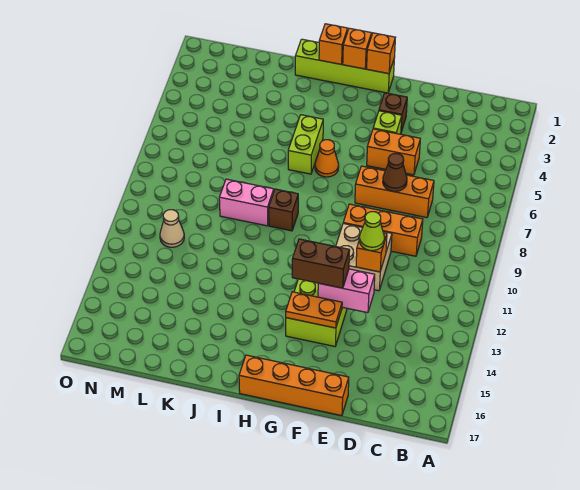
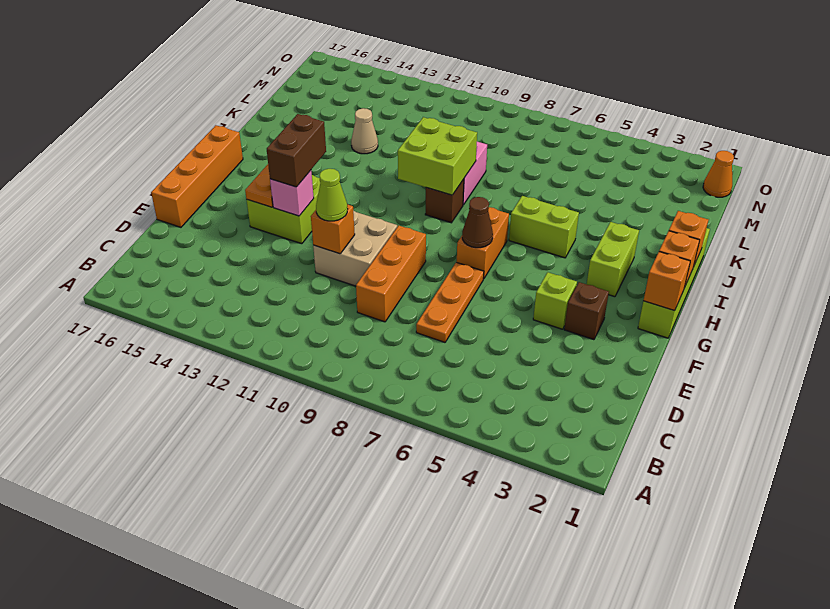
orange 1x3 brick [355,166,434,218] -> orange 1x3 plate [416,262,484,342]
orange 1x2 brick [367,129,420,175] -> orange 1x2 brick moved to [457,207,509,279]
brown 1x1 cone [383,154,407,191] -> brown 1x1 cone moved to [462,197,493,248]
pink 1x2 brick [318,269,375,313] -> pink 1x1 brick [270,170,314,216]
none -> lime 1x2 brick [587,222,639,297]
orange 1x1 cone [315,140,339,177] -> orange 1x1 cone moved to [703,151,734,197]
none -> lime 2x2 brick [398,117,477,195]
tan 1x1 cone [160,210,184,247] -> tan 1x1 cone moved to [351,108,378,154]

